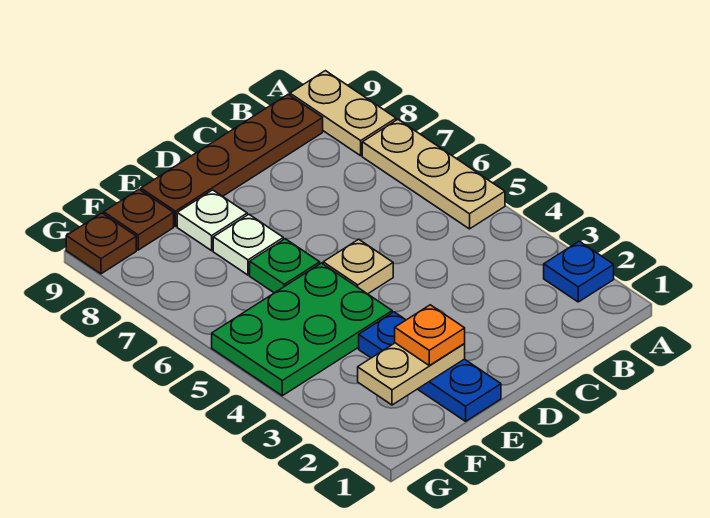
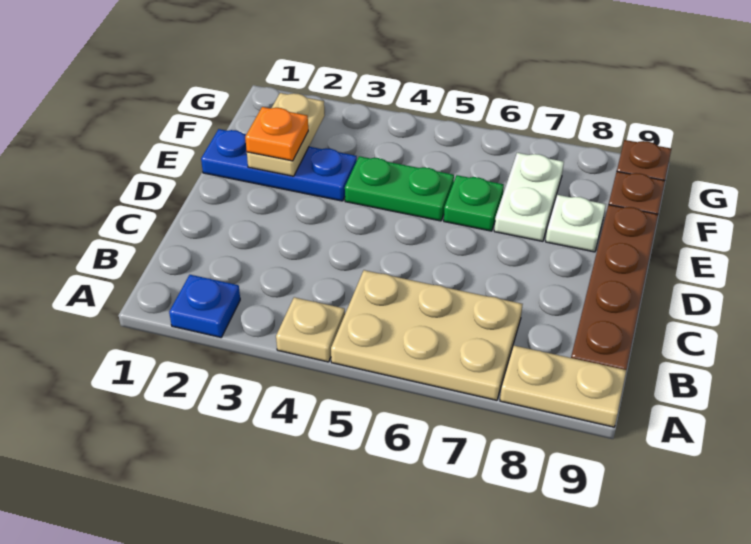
tan 1x3 plate [362,120,505,229] -> tan 2x3 plate [331,270,523,400]
tan 1x1 plate [323,239,393,294] -> tan 1x1 plate moved to [276,297,345,362]
green 2x3 plate [212,263,392,396] -> green 1x2 plate [345,156,454,221]
white 1x1 plate [213,214,283,275] -> white 1x2 plate [494,153,564,241]

